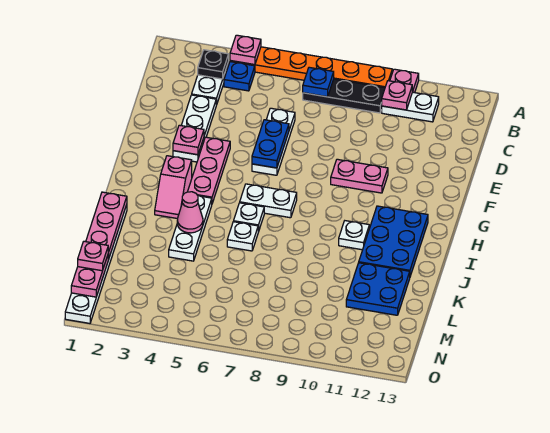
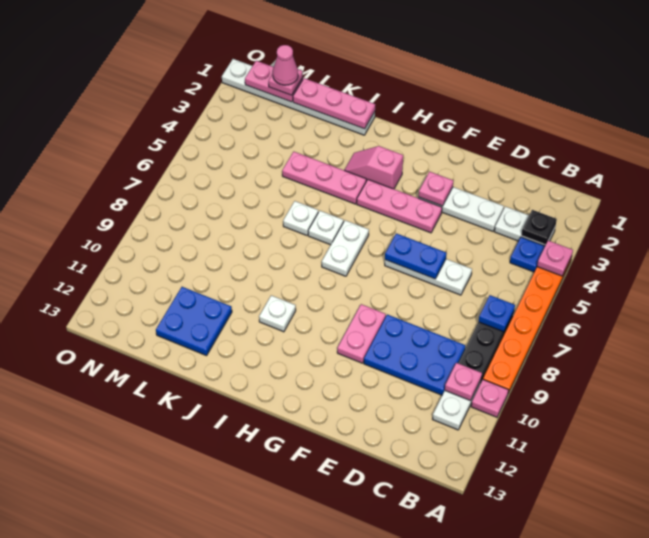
blue 2x3 plate [359,206,428,276] -> blue 2x3 plate moved to [364,314,465,395]
white 1x3 plate [169,195,212,261] -> pink 1x3 plate [282,152,366,204]
pink 1x1 cone [177,192,203,233] -> pink 1x1 cone moved to [273,45,298,85]

